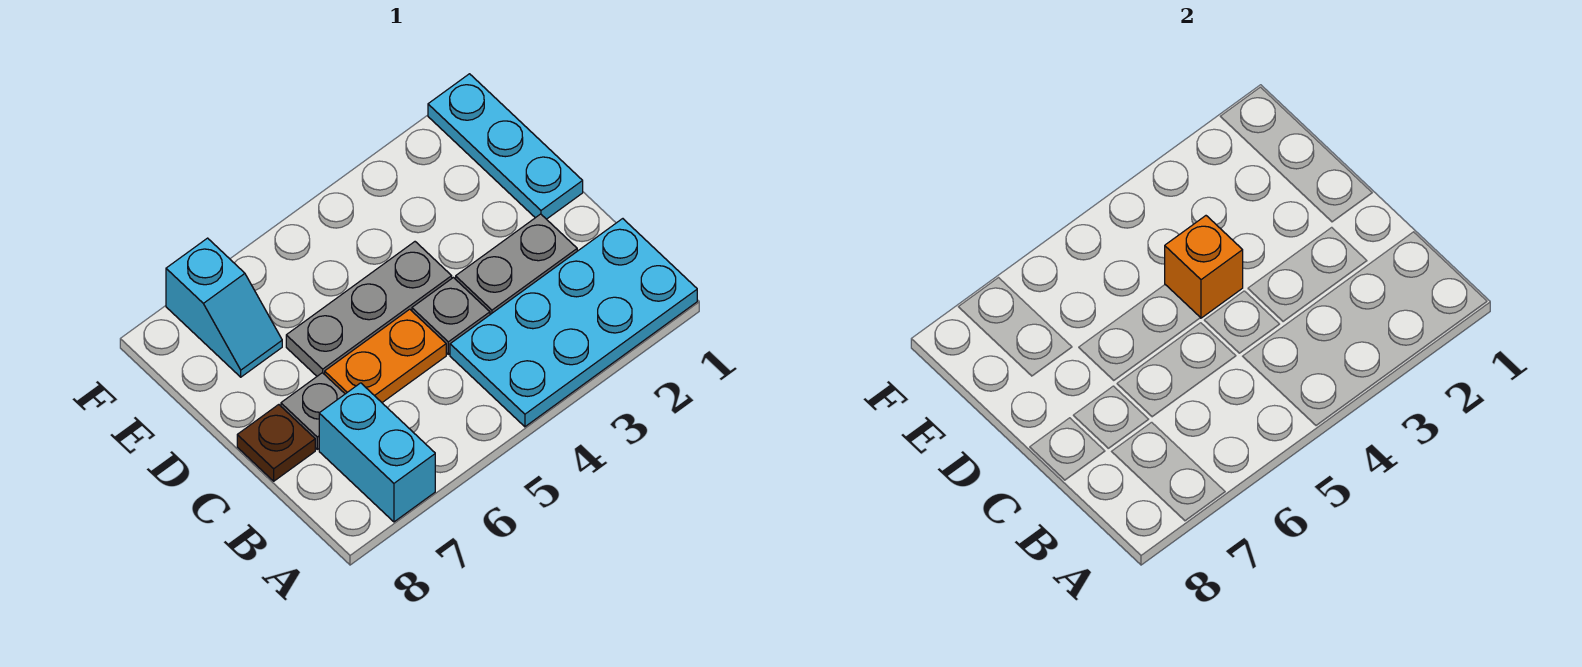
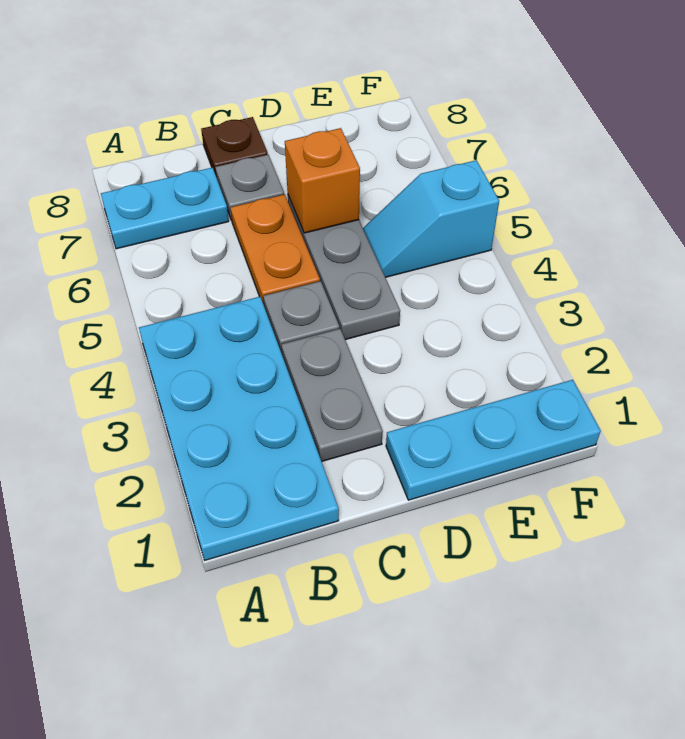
cyan 1x2 brick [319,383,435,522] -> cyan 1x2 plate [101,168,229,249]
orange 1x1 brick [1165,216,1243,318] -> orange 1x1 brick moved to [285,128,360,233]
cyan 1x2 slope [166,238,282,377] -> cyan 1x2 slope moved to [363,160,499,277]

